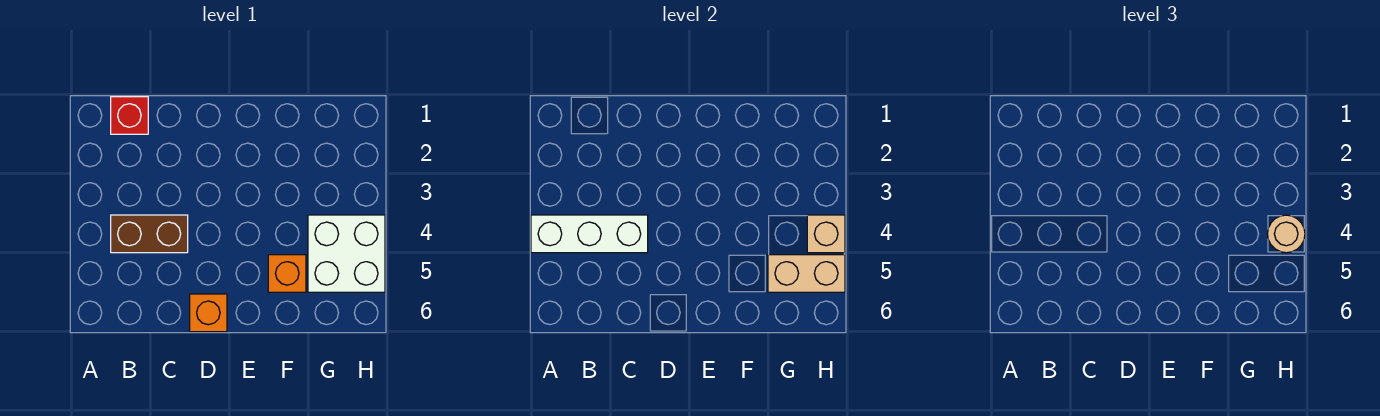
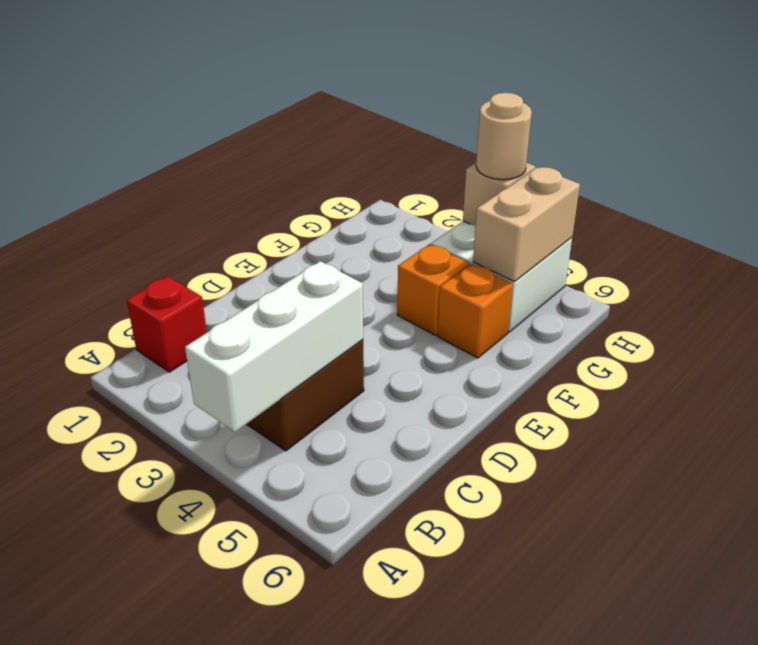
orange 1x1 brick [190,294,227,332] -> orange 1x1 brick moved to [397,244,469,335]

